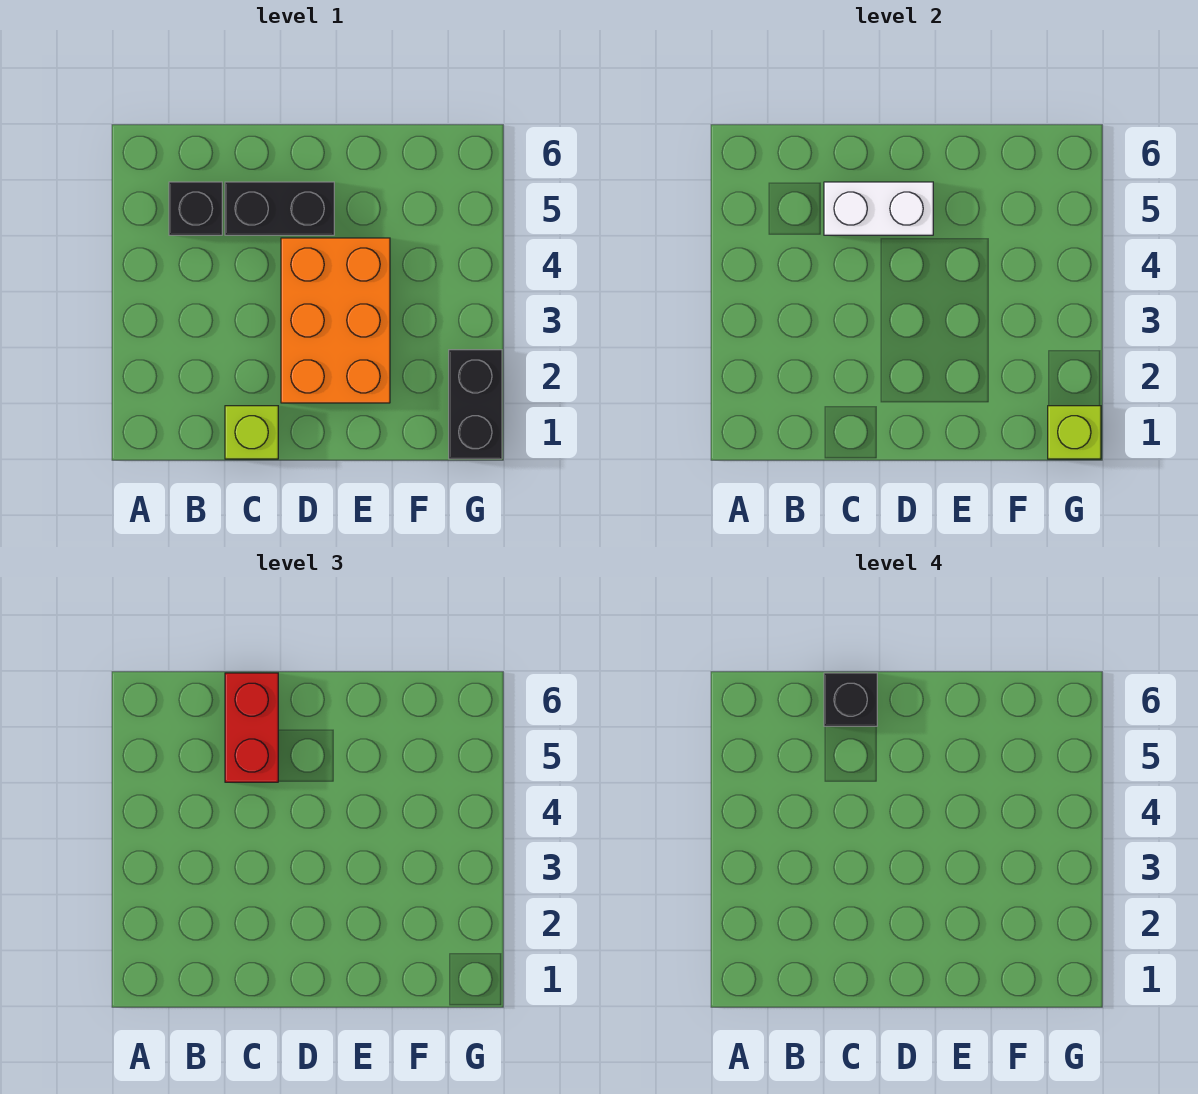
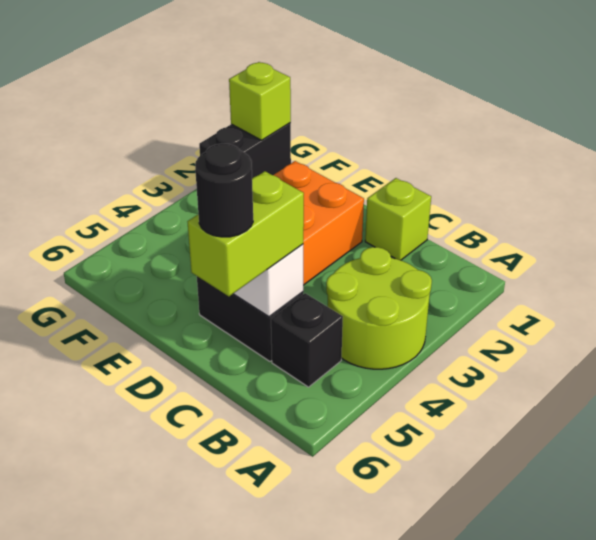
none -> lime 2x2 round brick [326,247,432,369]
red 1x2 brick [225,673,278,782] -> lime 1x2 brick [188,171,304,296]
black 1x1 brick [824,673,877,726] -> black 1x1 round brick [195,144,253,237]

